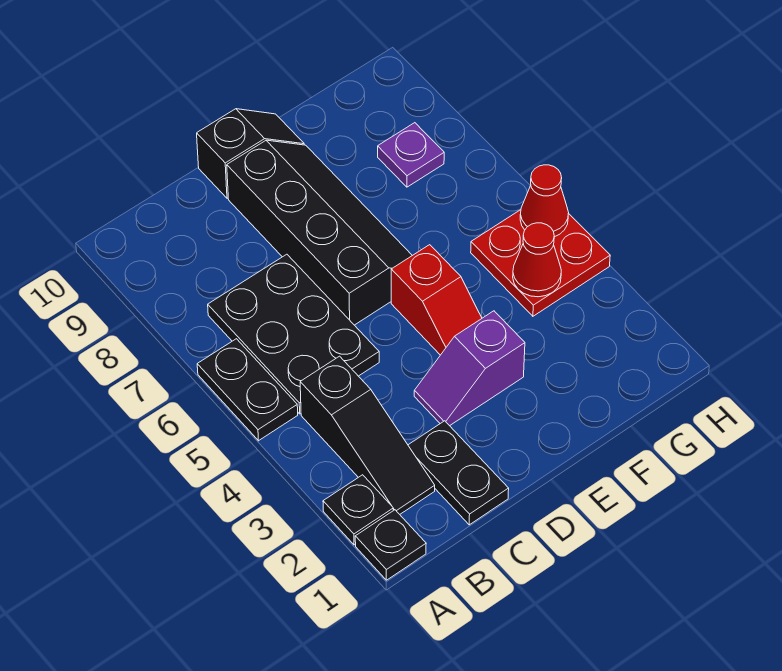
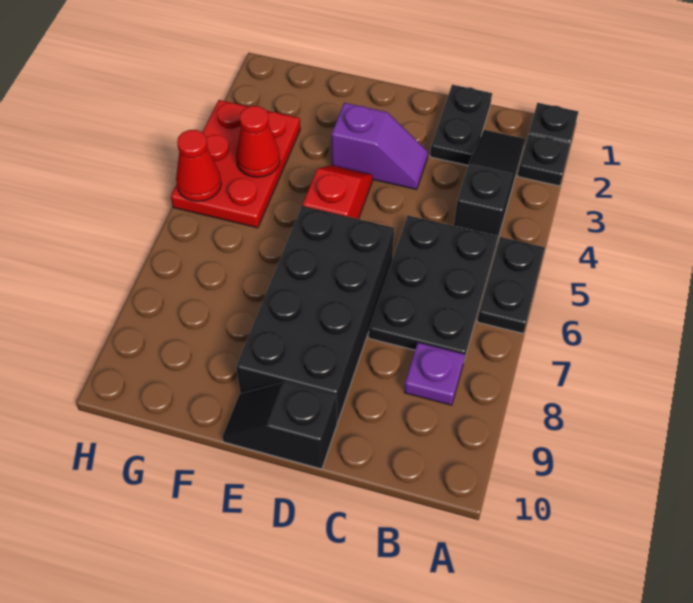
black 2x4 slope [227,140,412,325] -> black 2x4 brick [236,206,394,423]
red 2x2 plate [471,210,610,316] -> red 2x3 plate [171,100,300,228]
purple 1x1 plate [378,123,444,187] -> purple 1x1 plate moved to [404,343,465,405]

